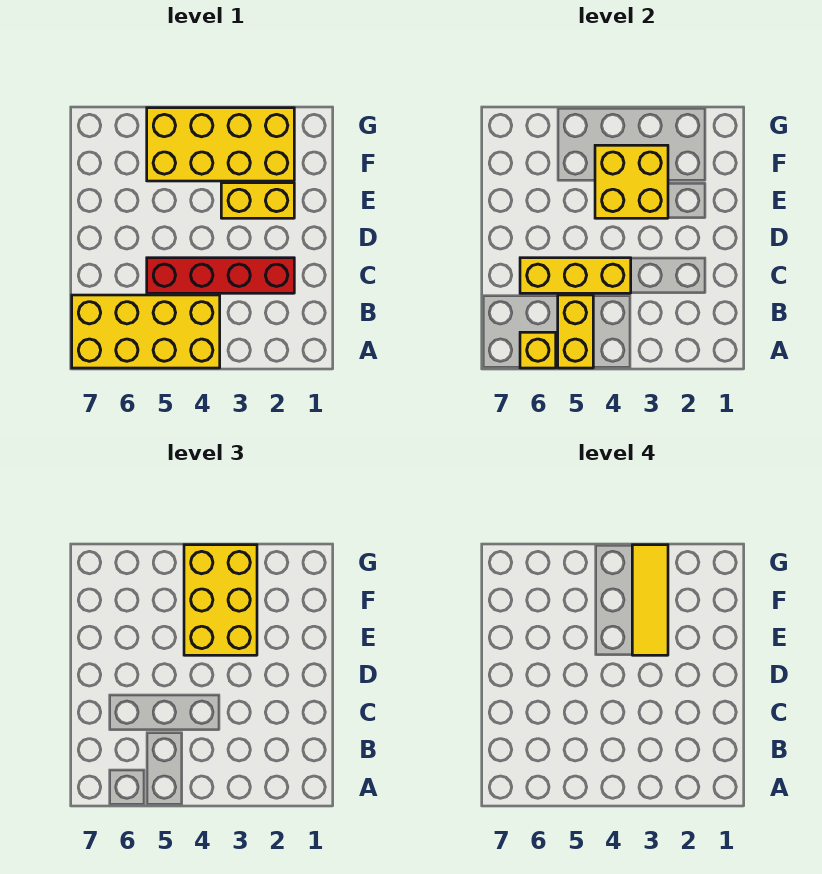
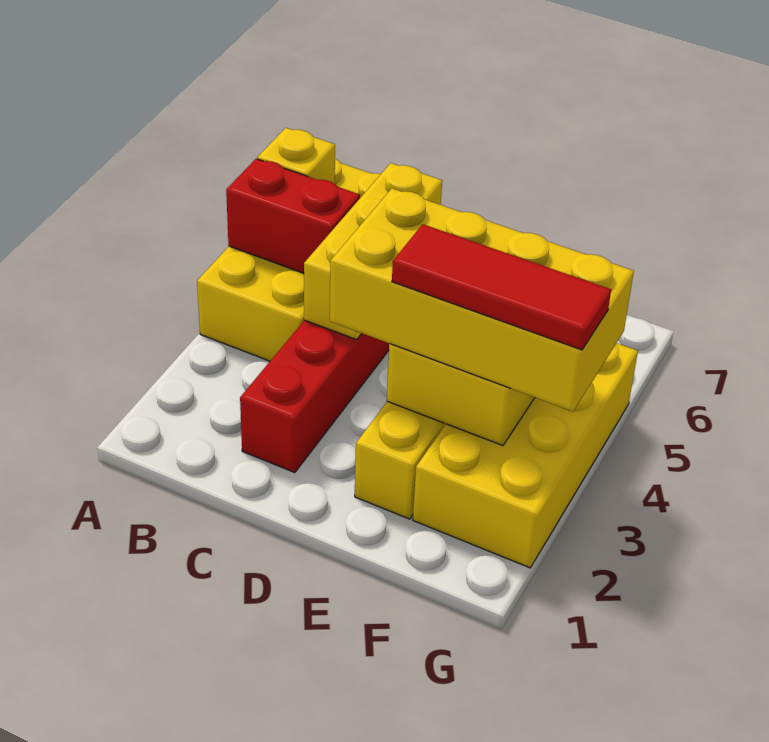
yellow 1x2 brick [558,295,593,368] -> red 1x2 brick [226,159,360,273]
yellow 2x3 brick [184,545,257,655] -> yellow 2x4 brick [330,188,634,411]
yellow 1x3 tile [632,545,668,655] -> red 1x3 tile [392,224,611,350]

